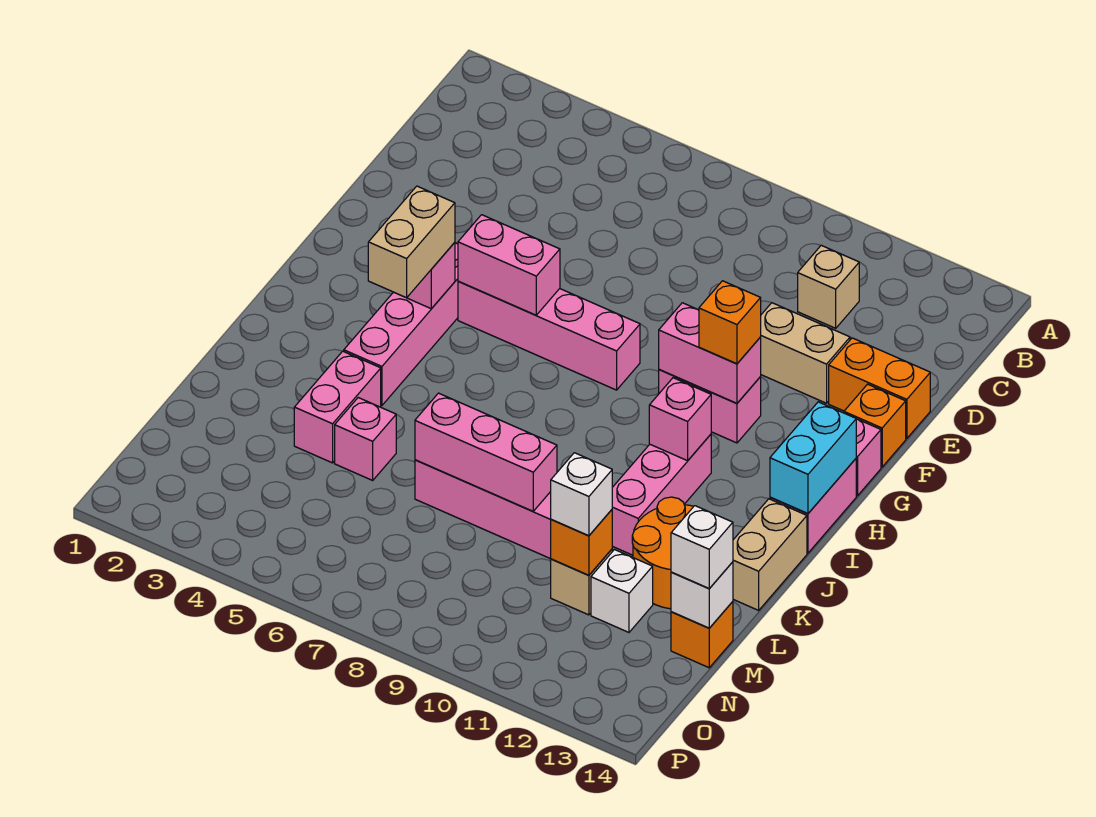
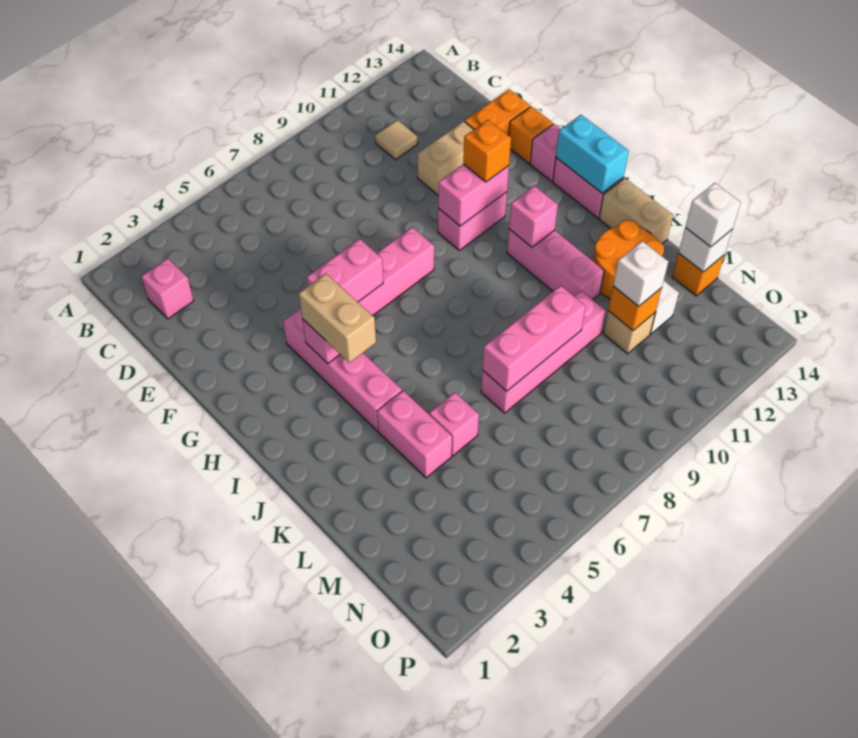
none -> pink 1x1 brick [142,258,194,319]
tan 1x1 brick [798,245,859,328] -> tan 1x1 tile [375,120,418,160]

